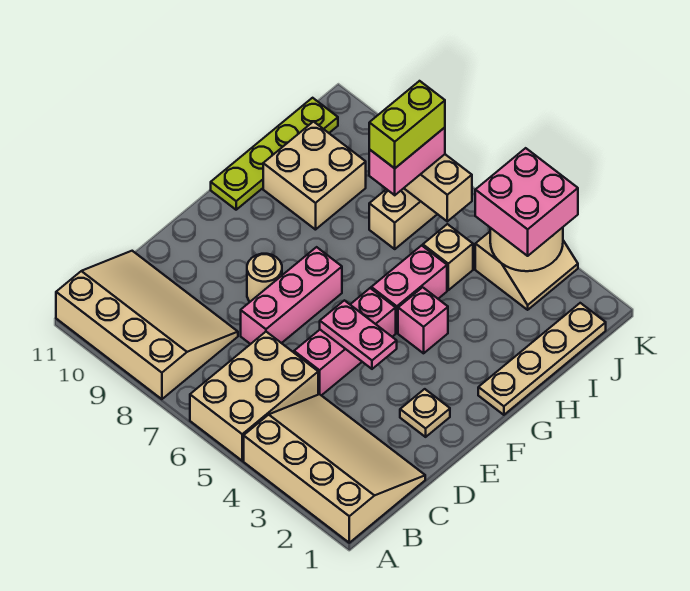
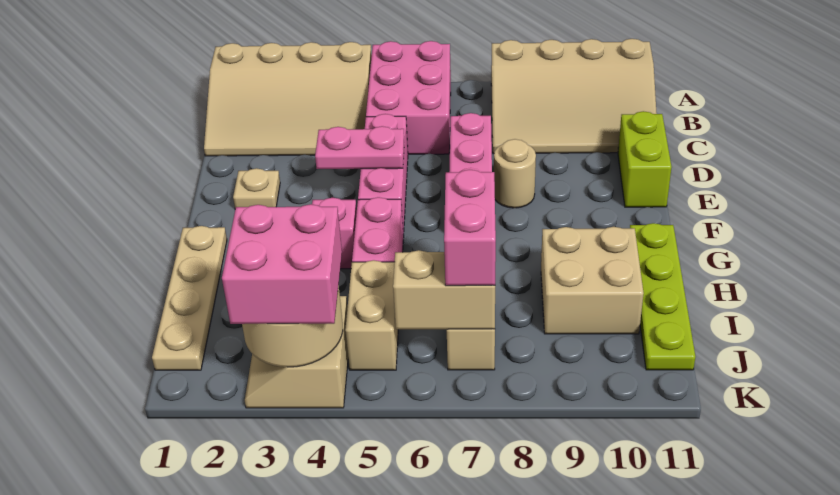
tan 2x3 brick [190,332,318,461] -> pink 2x3 brick [366,41,451,154]
tan 1x1 brick [423,224,473,290] -> tan 1x2 brick [345,260,398,370]
lime 1x2 brick [369,81,445,168] -> lime 1x2 brick moved to [618,111,672,207]

